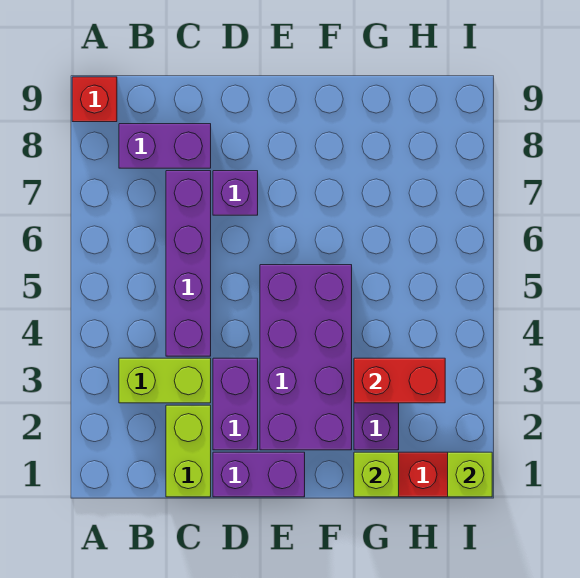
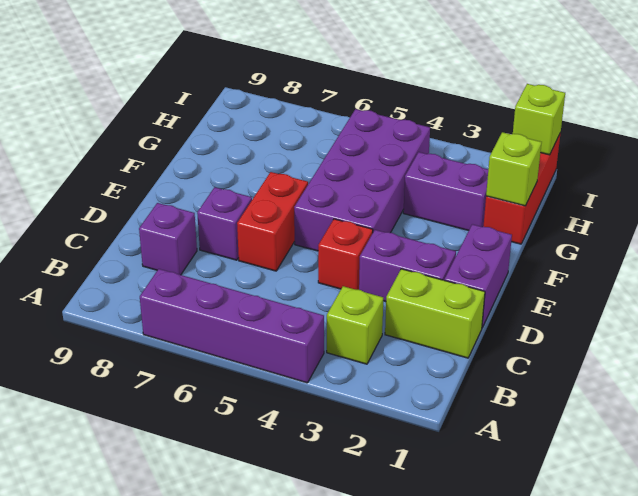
red 1x1 brick [72,77,117,122] -> red 1x1 brick moved to [318,219,373,290]
lime 1x2 brick [119,358,211,403] -> lime 1x1 brick [327,286,383,364]
purple 1x2 brick [119,124,211,168] -> purple 1x1 brick [139,203,197,275]
purple 1x4 brick [166,171,211,356] -> purple 1x4 brick moved to [140,269,324,383]
purple 2x4 brick [260,265,352,450] -> purple 2x4 brick turned to [294,109,430,251]
red 1x2 brick [354,358,445,403] -> red 1x2 brick moved to [237,172,308,271]

